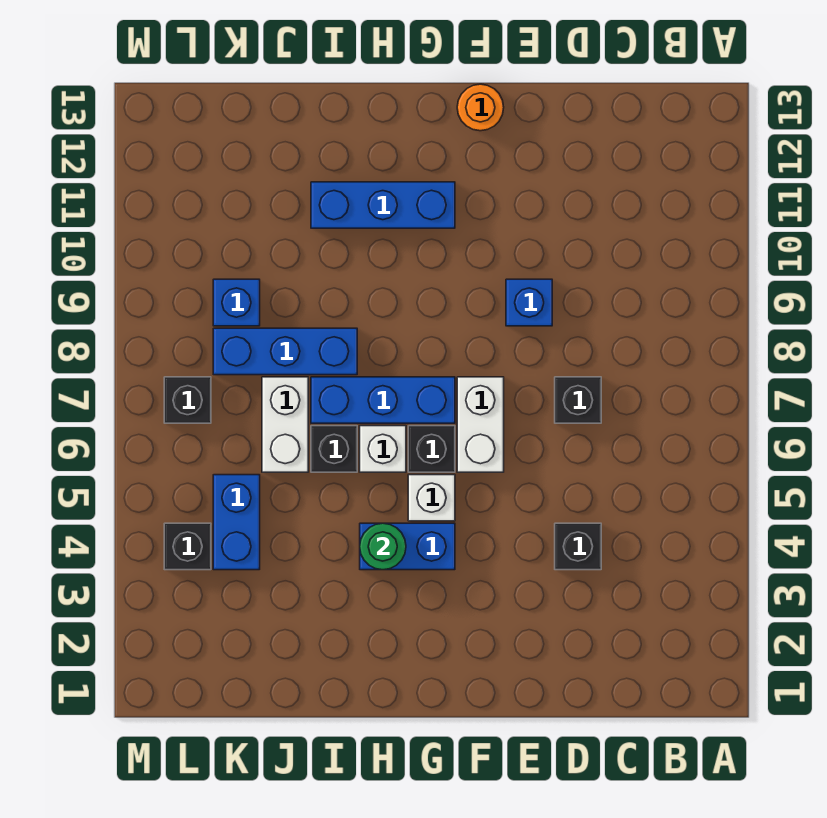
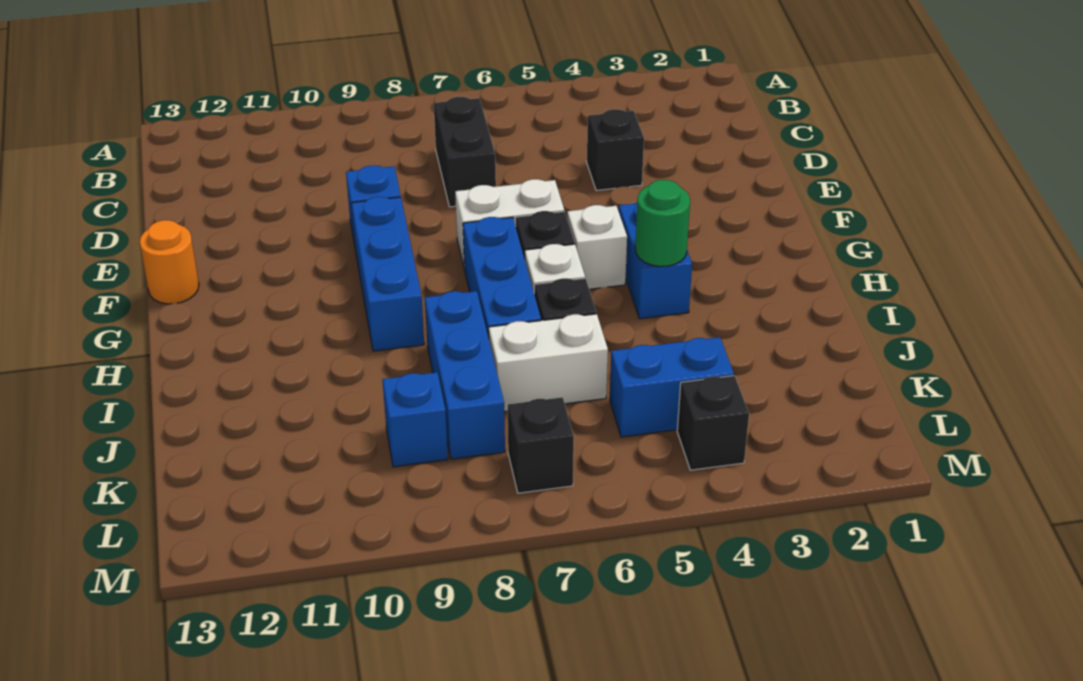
black 1x1 brick [555,377,601,423] -> black 1x2 brick [434,97,496,207]
blue 1x3 brick [311,182,455,228] -> blue 1x3 brick moved to [351,197,424,351]

